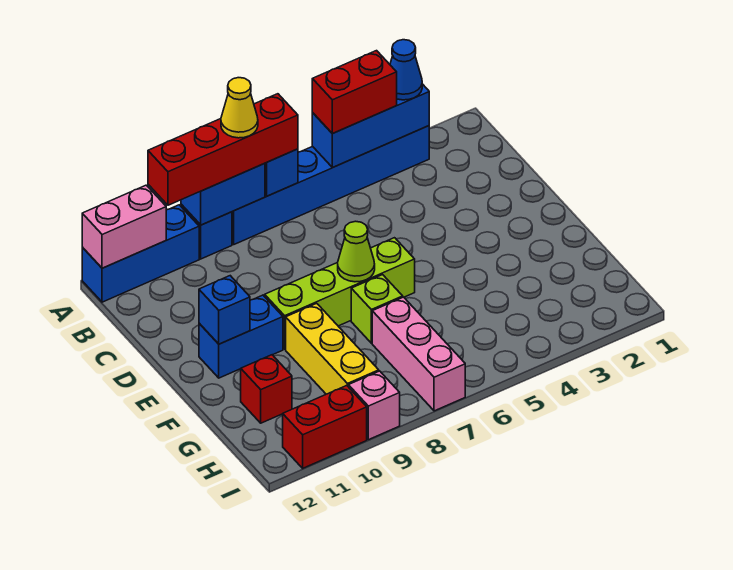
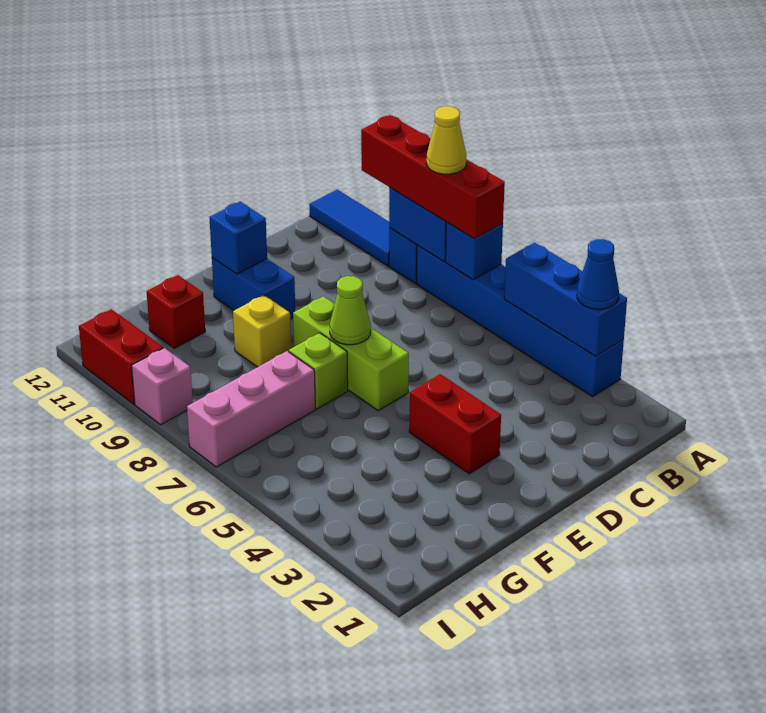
red 1x2 brick [312,51,397,134] -> red 1x2 brick moved to [409,374,501,474]
blue 1x3 brick [82,205,199,302] -> blue 1x3 tile [309,190,389,266]
pink 1x2 brick [82,185,166,268] -> none
lime 1x4 brick [265,238,415,349] -> lime 1x3 brick [293,296,409,410]
yellow 1x3 brick [286,303,379,394] -> yellow 1x1 brick [233,295,291,367]

